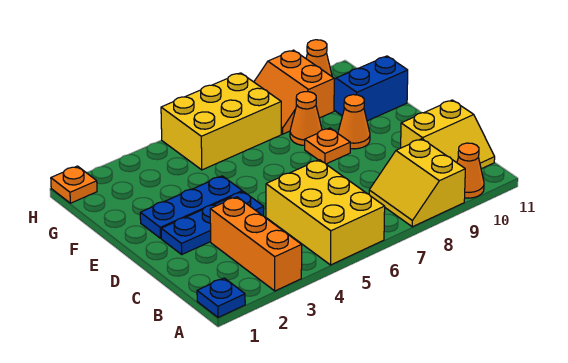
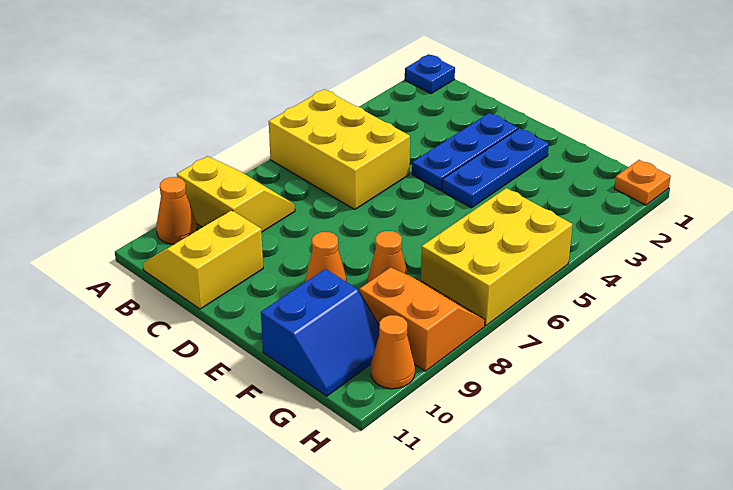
orange 1x3 brick [210,197,302,291] -> none
orange 1x1 plate [305,128,350,164] -> none

